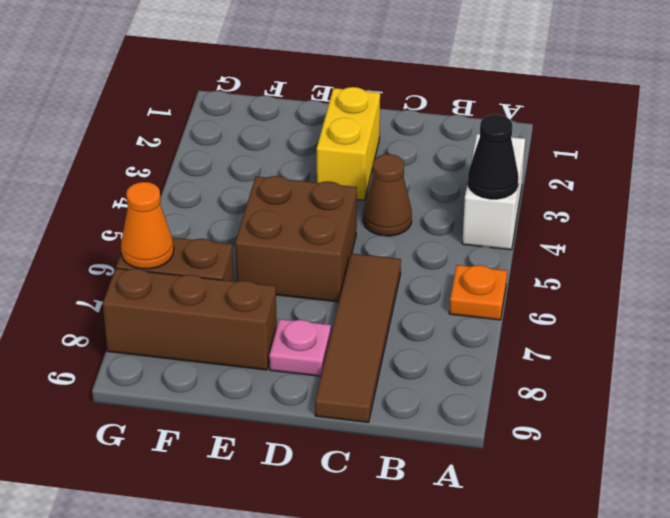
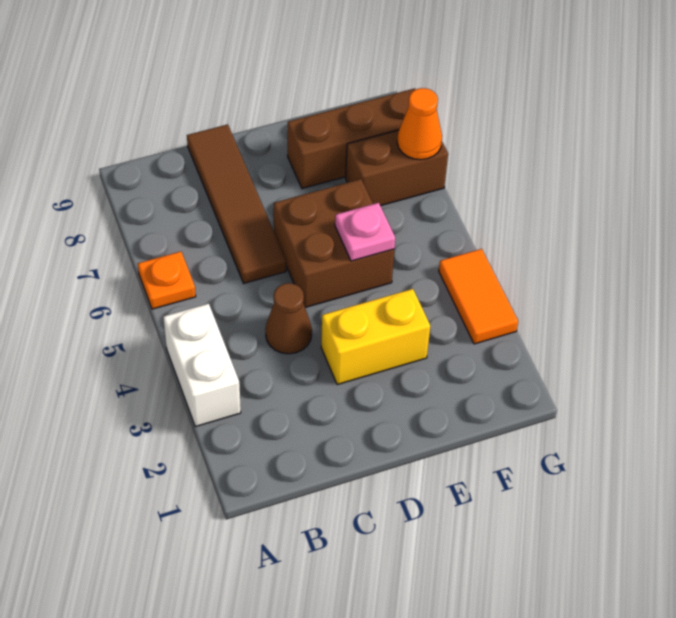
black 1x1 cone [468,115,518,199] -> none
yellow 1x2 brick [317,87,380,200] -> yellow 1x2 brick turned to [321,289,430,385]
pink 1x1 plate [269,319,331,376] -> pink 1x1 plate moved to [335,203,395,261]
none -> orange 1x2 tile [439,249,518,344]

